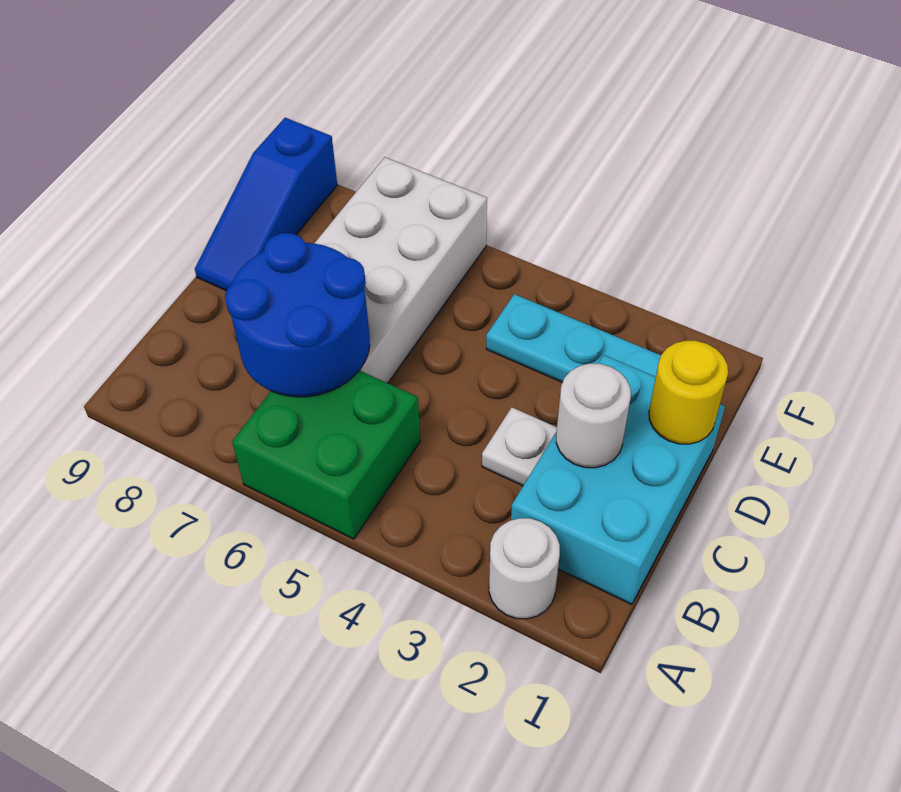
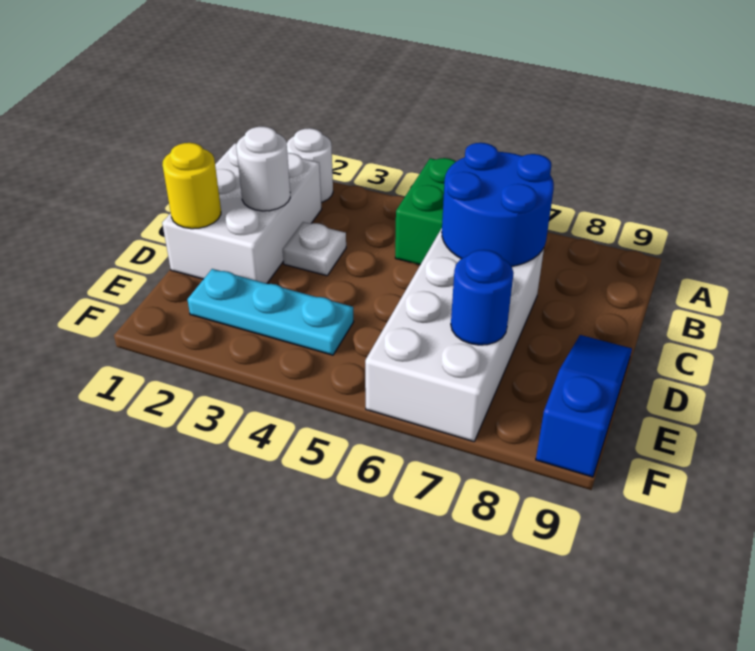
cyan 2x3 brick [511,355,725,604] -> white 2x3 brick [162,143,322,283]
none -> blue 1x1 round brick [451,250,513,345]

